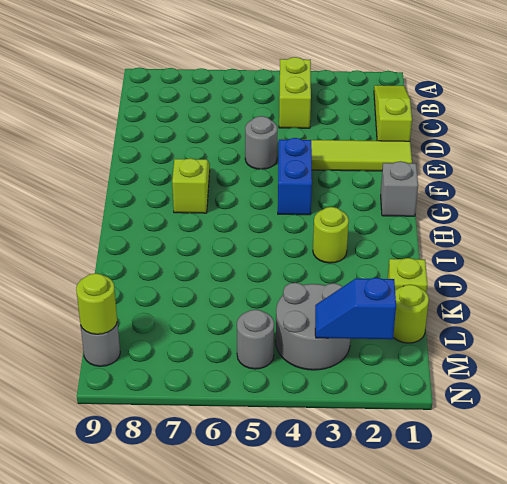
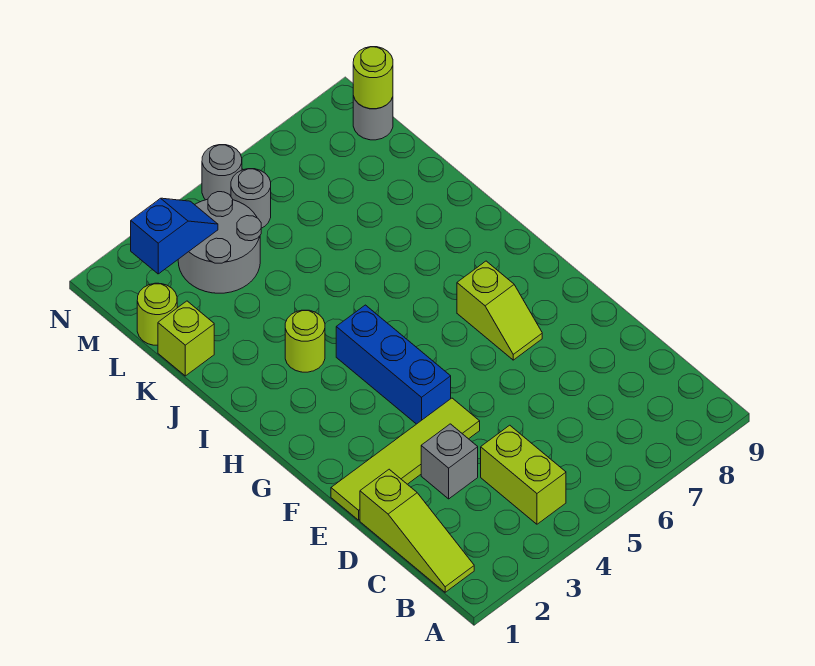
grey 1x1 round brick [245,116,277,169] -> grey 1x1 round brick moved to [202,145,242,200]
blue 1x2 brick [278,138,312,215] -> blue 1x3 brick [336,305,451,424]
grey 1x1 brick [381,161,418,216] -> grey 1x1 brick moved to [421,424,478,499]

